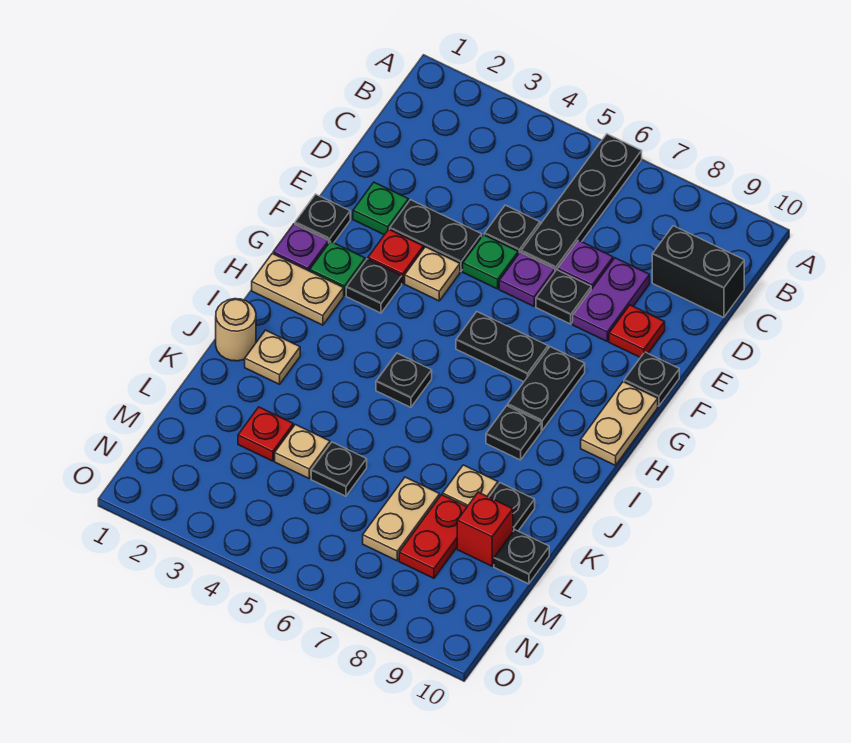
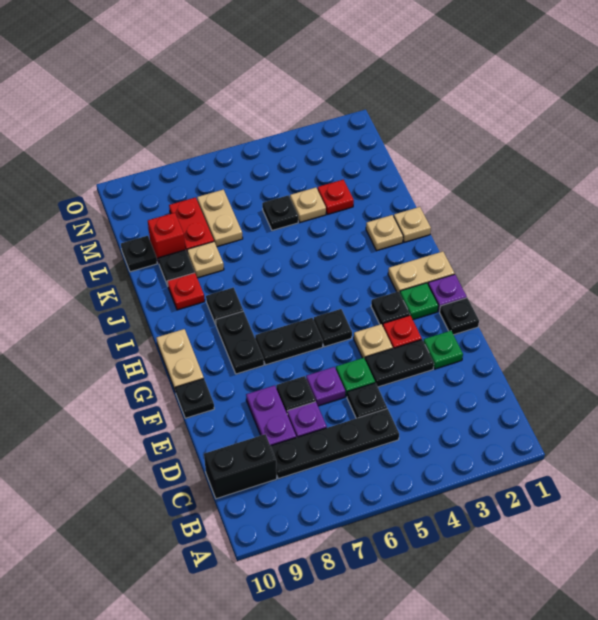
black 1x4 plate [521,134,642,271] -> black 1x4 plate turned to [271,409,399,479]
red 1x1 plate [609,305,665,358] -> red 1x1 plate moved to [167,273,205,310]
black 1x1 plate [376,353,432,407] -> black 1x1 plate moved to [314,309,352,347]
tan 1x1 round brick [216,299,256,361] -> tan 1x1 plate [394,207,431,242]

